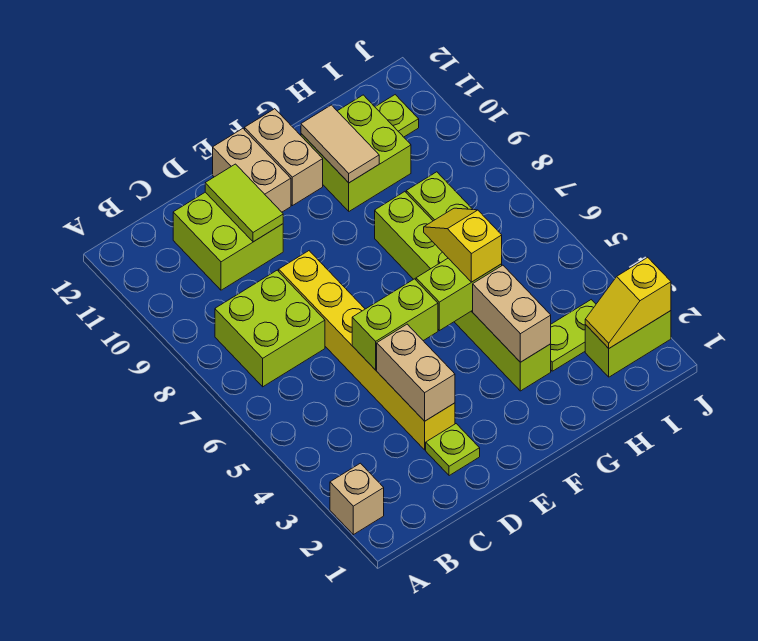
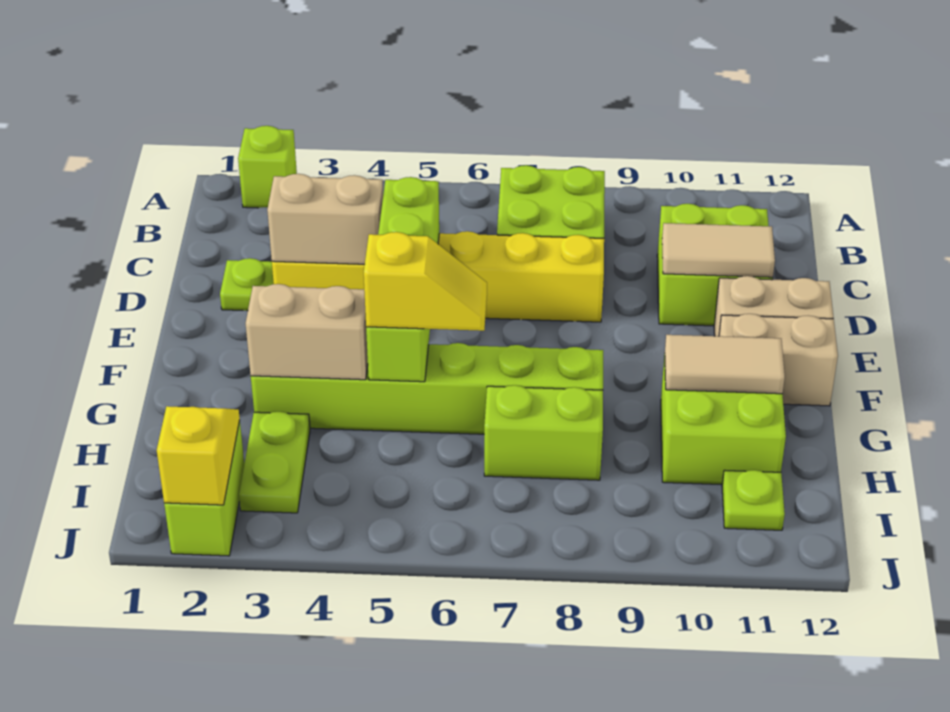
tan 1x1 brick [330,463,384,535] -> lime 1x1 brick [238,126,297,208]
lime 1x2 tile [205,164,283,242] -> tan 1x2 tile [662,223,775,278]

